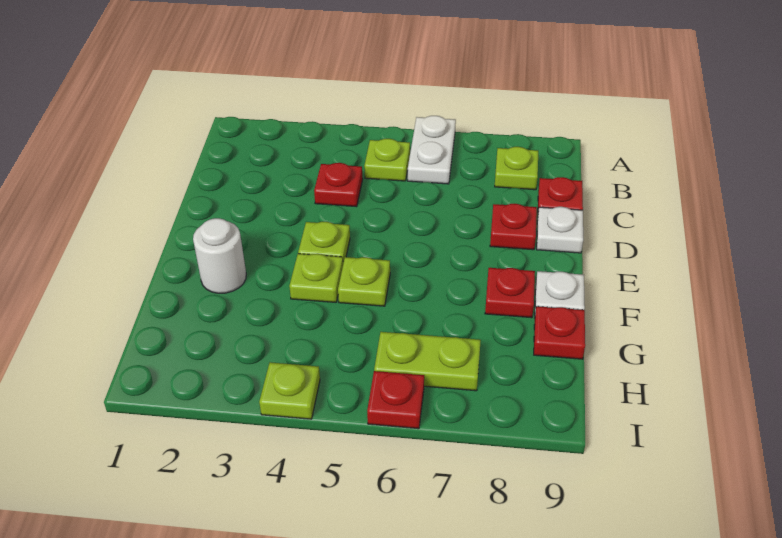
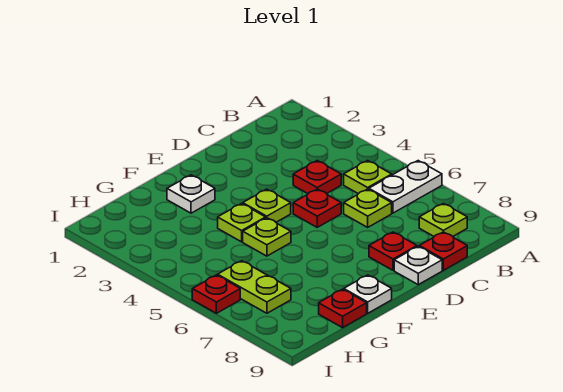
white 1x1 round brick [193,218,246,293] -> white 1x1 plate [167,175,215,213]
red 1x1 plate [485,268,535,318] -> red 1x1 plate moved to [293,189,341,227]
lime 1x1 plate [259,362,320,419] -> lime 1x1 plate moved to [344,189,392,227]

